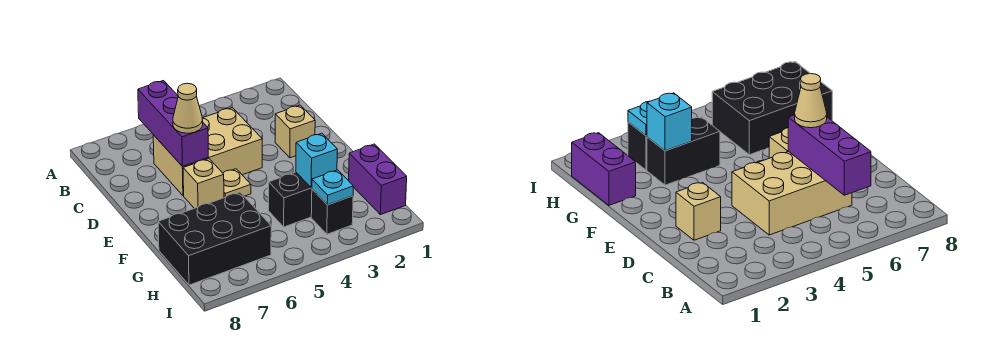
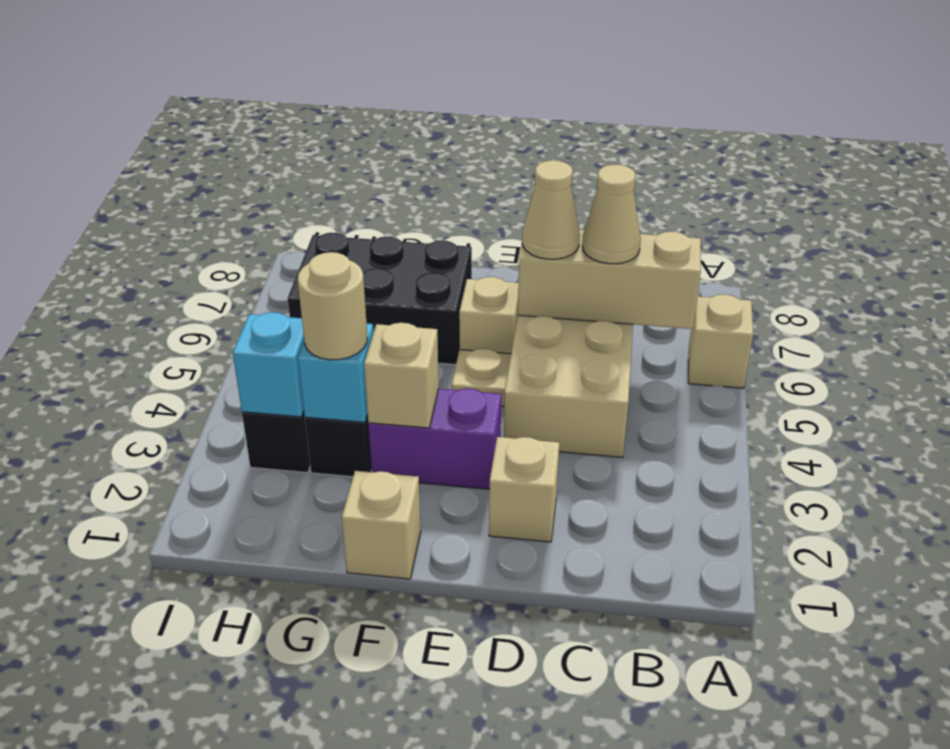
none -> tan 1x1 brick [688,294,753,388]
purple 1x3 brick [138,81,208,167] -> tan 1x3 brick [518,230,701,329]
none -> tan 1x1 cone [582,164,641,264]
none -> tan 1x1 brick [342,471,421,579]
none -> tan 1x1 brick [364,323,439,428]
purple 1x2 brick [349,144,407,215] -> purple 1x2 brick moved to [368,388,501,489]
none -> tan 1x1 round brick [298,252,367,360]
black 2x3 brick [158,192,271,285] -> black 2x3 brick turned to [288,232,472,365]
cyan 1x1 plate [312,170,353,205] -> cyan 1x1 brick [233,312,304,417]

